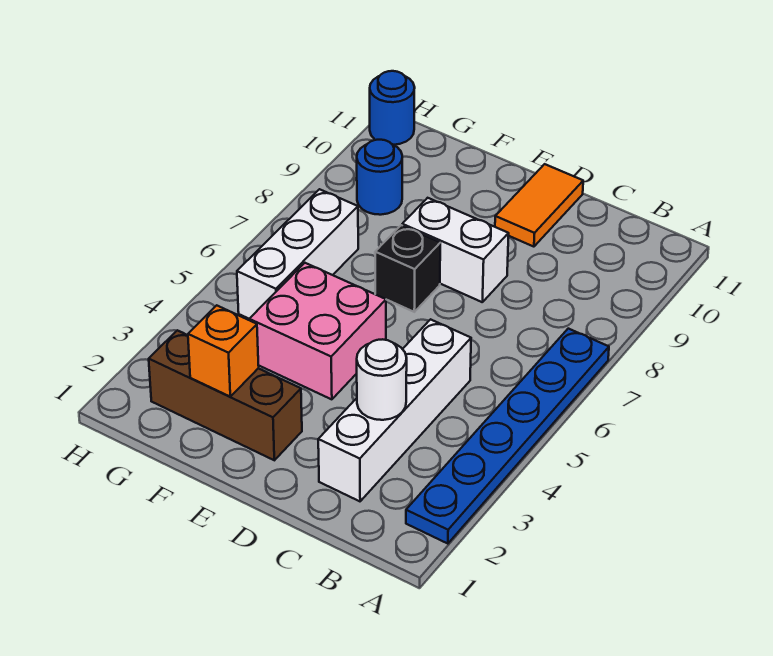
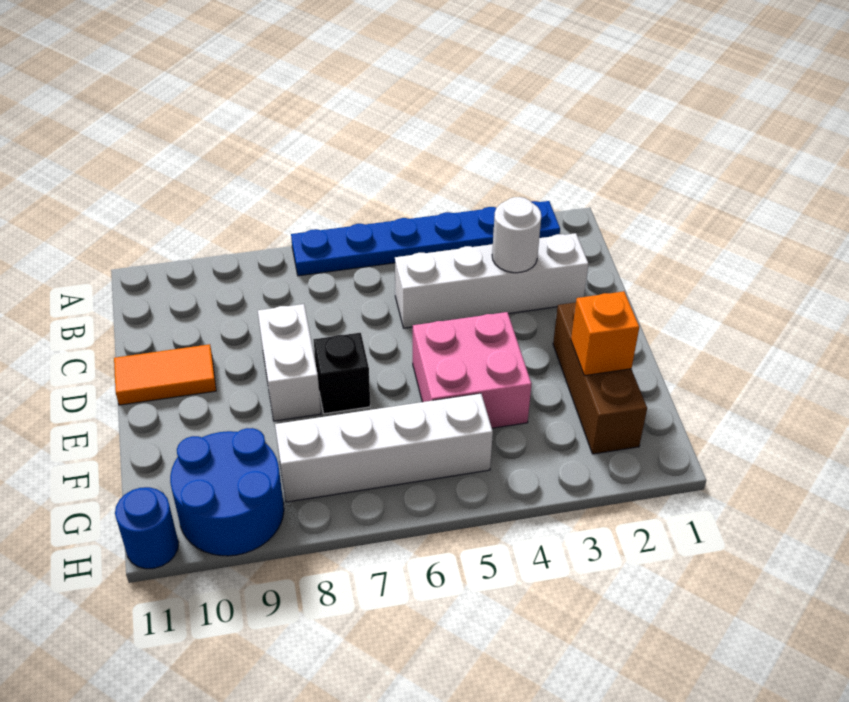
white 1x3 brick [237,189,358,319] -> white 1x4 brick [275,393,493,502]
blue 1x1 round brick [357,140,402,215] -> blue 2x2 round brick [170,428,284,556]

